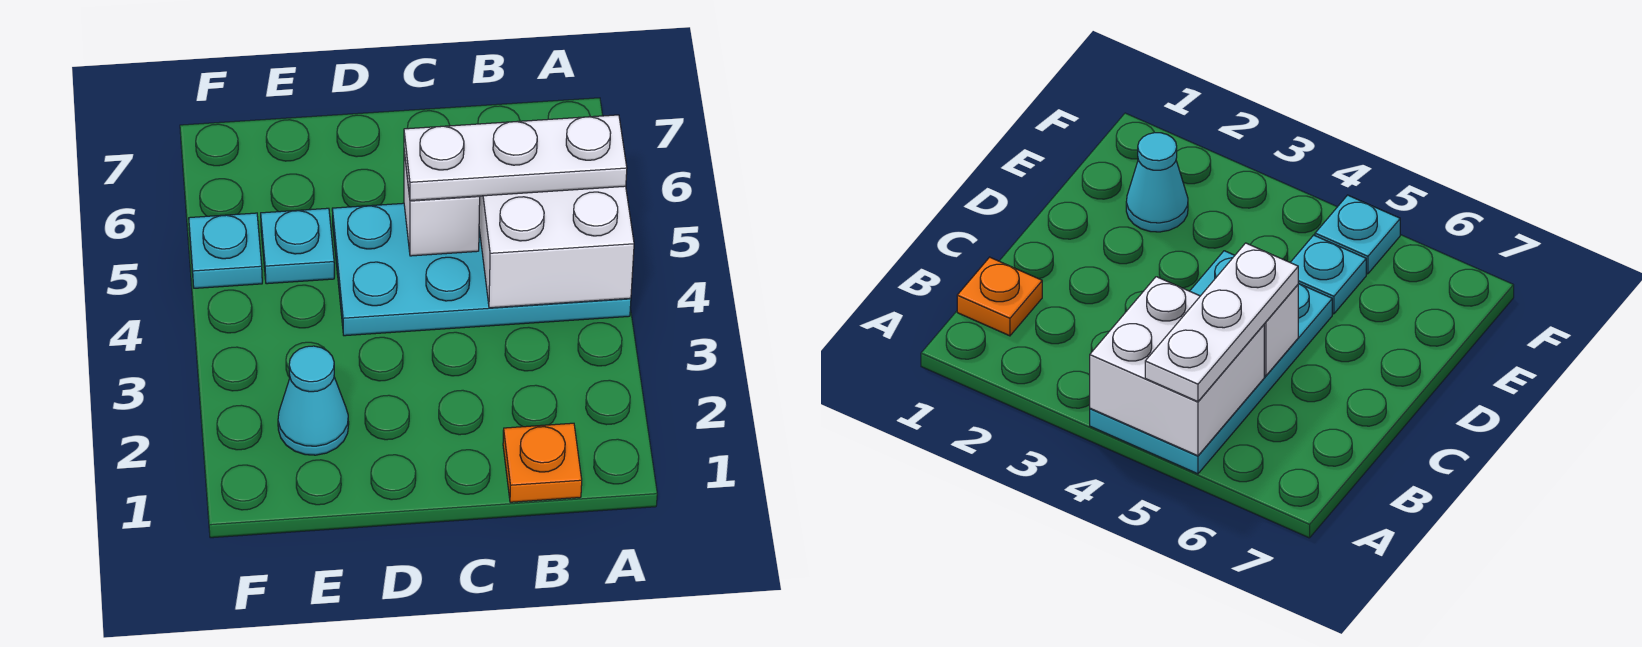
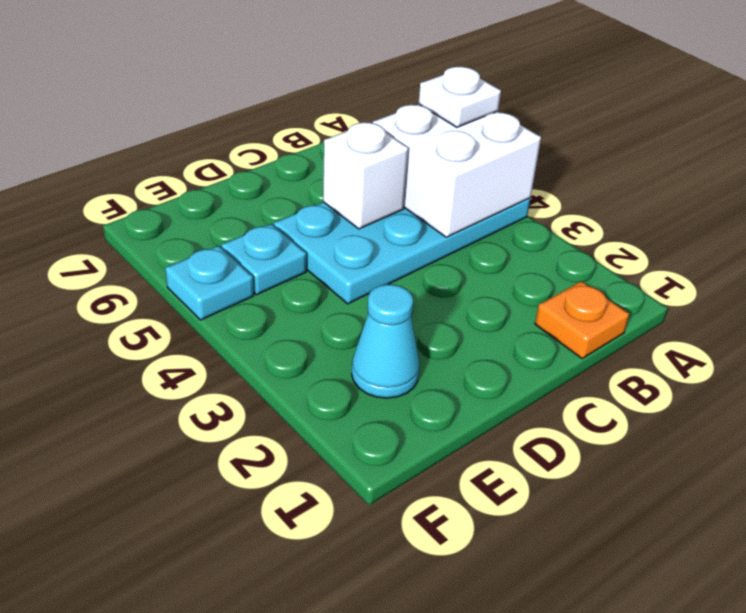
white 1x3 plate [404,115,627,201] -> white 1x1 plate [419,67,501,127]

